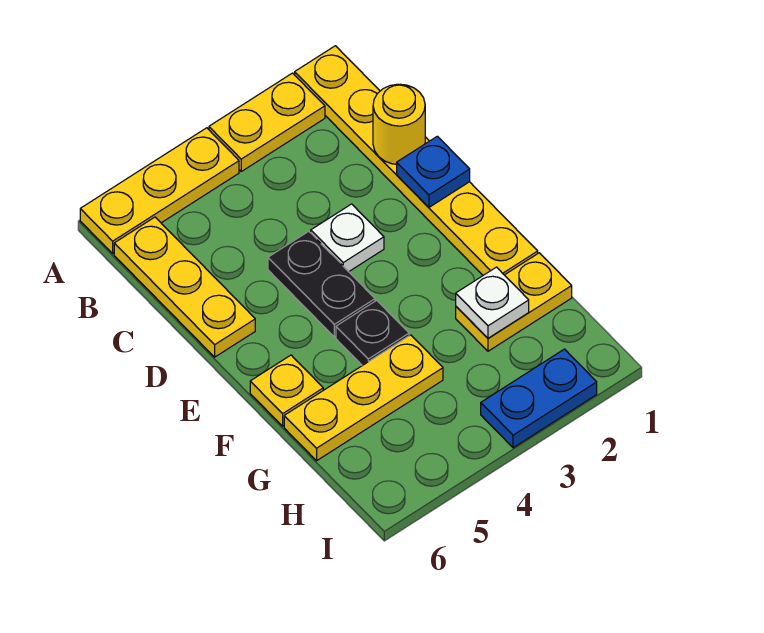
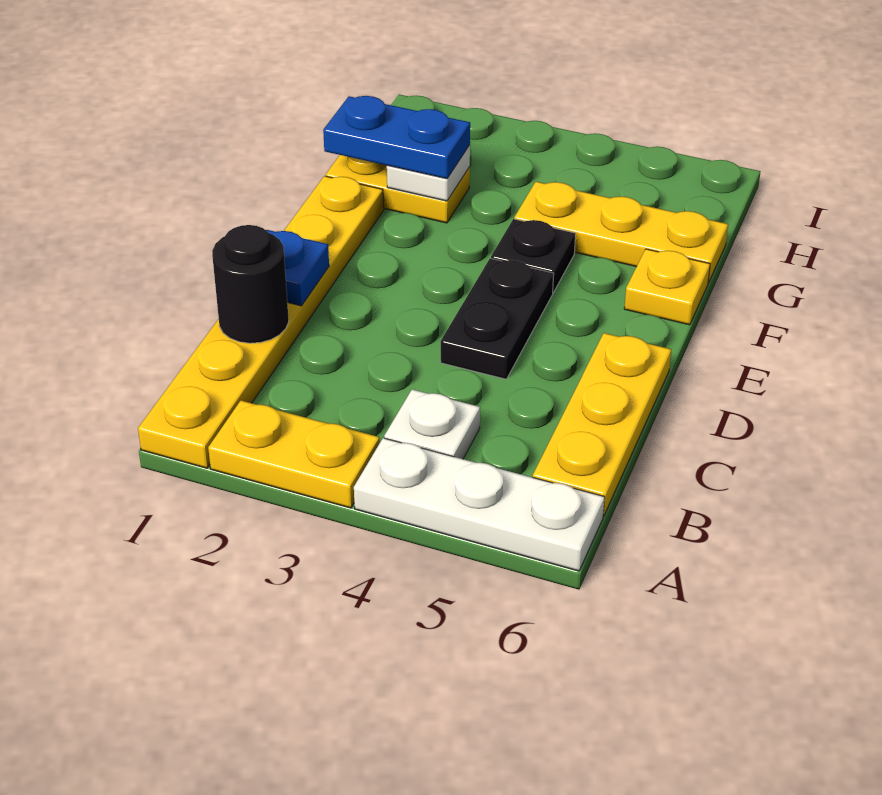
yellow 1x3 plate [80,128,239,253] -> white 1x3 plate [354,438,605,571]
yellow 1x1 round brick [373,84,425,164] -> black 1x1 round brick [212,225,289,343]
white 1x1 plate [311,204,384,272] -> white 1x1 plate moved to [384,389,480,459]
blue 1x2 plate [481,349,597,448] -> blue 1x2 plate moved to [323,96,470,179]

